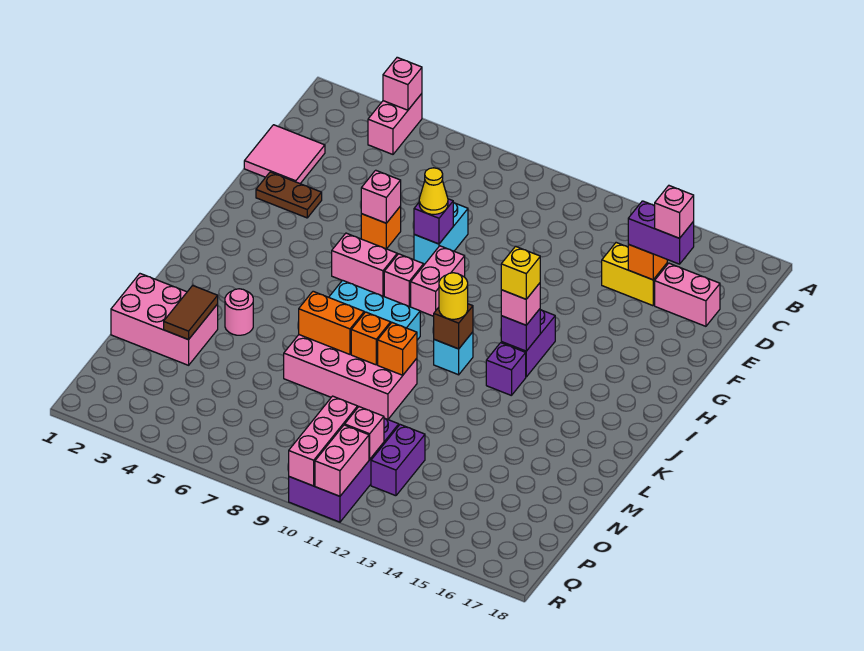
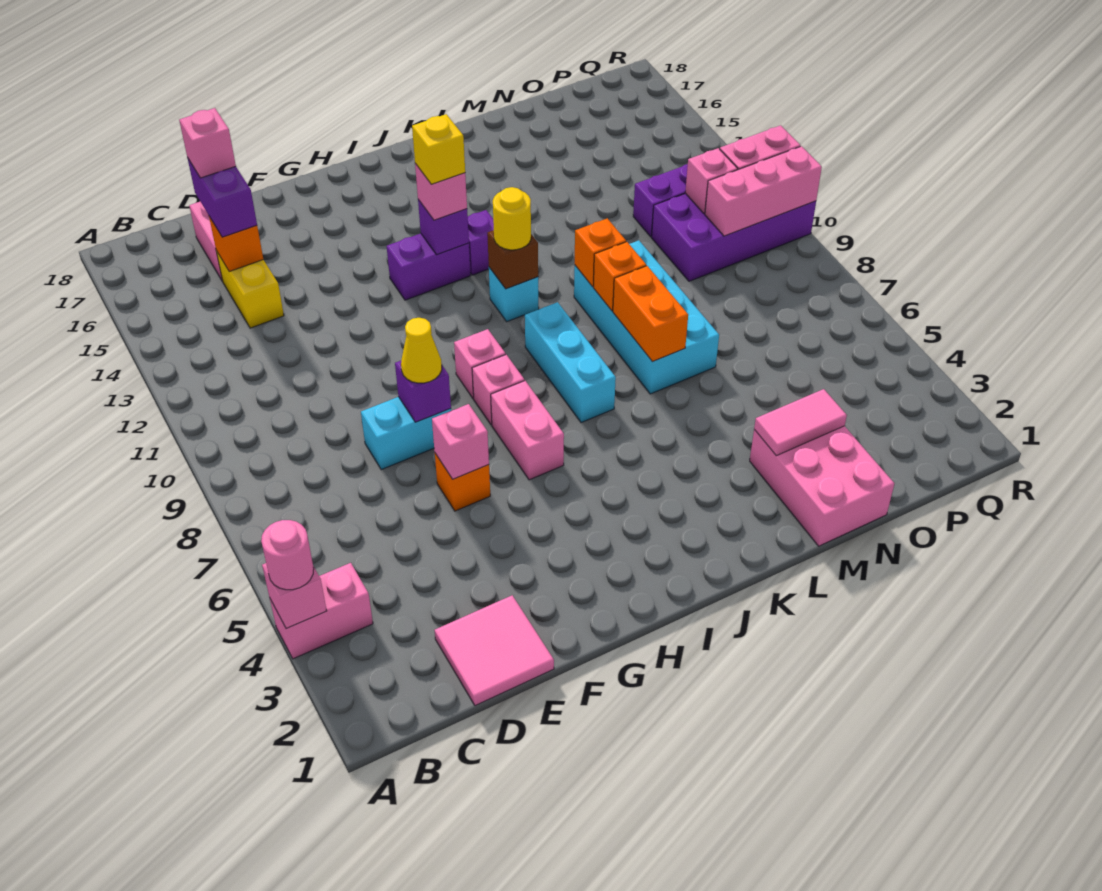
brown 1x2 plate [256,172,322,218] -> none
pink 1x2 brick [411,246,465,316] -> pink 1x1 brick [454,329,506,399]
pink 1x1 round brick [225,289,253,335] -> pink 1x1 round brick moved to [261,520,314,590]
pink 2x4 brick [284,335,417,419] -> cyan 2x4 brick [574,240,719,394]
brown 1x2 tile [164,285,218,340] -> pink 1x2 tile [754,389,847,456]

